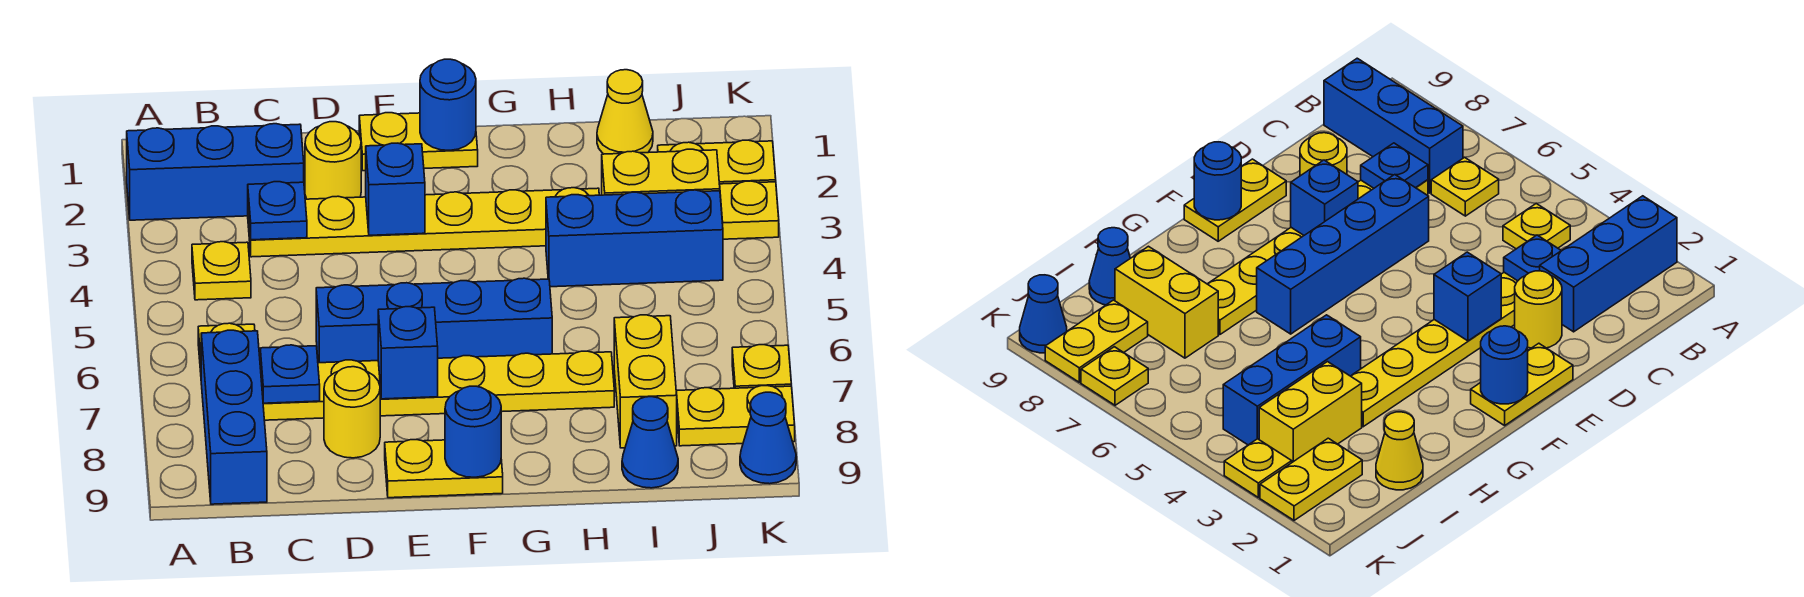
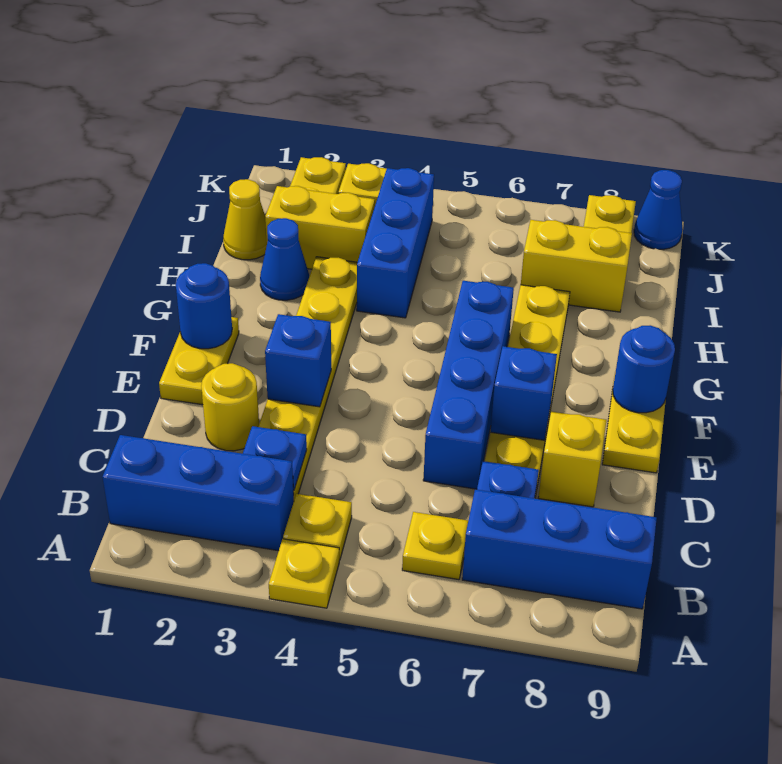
blue 1x3 brick [127,124,304,220] -> blue 1x3 brick turned to [102,435,294,551]
yellow 1x1 round brick [324,367,380,458] -> yellow 1x1 brick [538,411,606,507]
yellow 1x2 brick [602,149,720,195] -> yellow 1x2 brick turned to [265,186,375,269]
blue 1x1 cone [622,397,678,488] -> blue 1x1 cone moved to [260,218,309,300]
yellow 1x1 plate [732,345,791,388] -> yellow 1x1 plate moved to [269,539,339,608]

